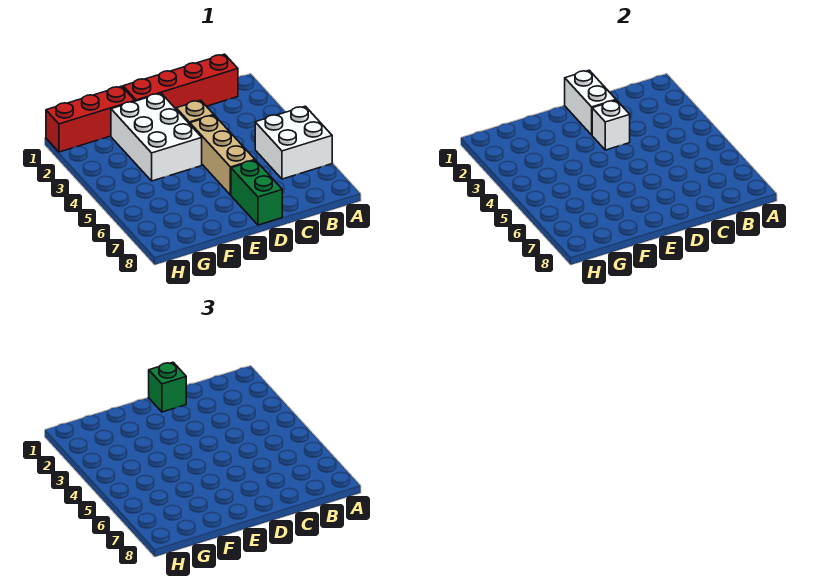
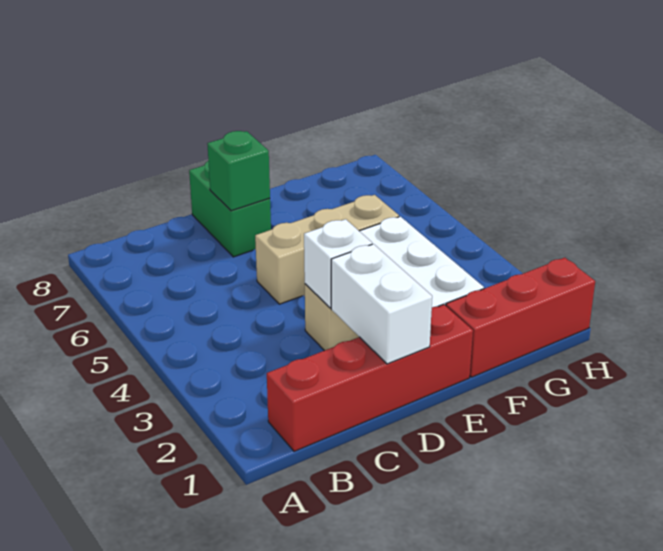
white 2x2 brick [255,106,332,179] -> none
green 1x1 brick [149,362,186,412] -> green 1x1 brick moved to [207,131,270,211]
tan 1x3 brick [190,115,255,195] -> tan 1x3 brick turned to [255,195,399,304]

